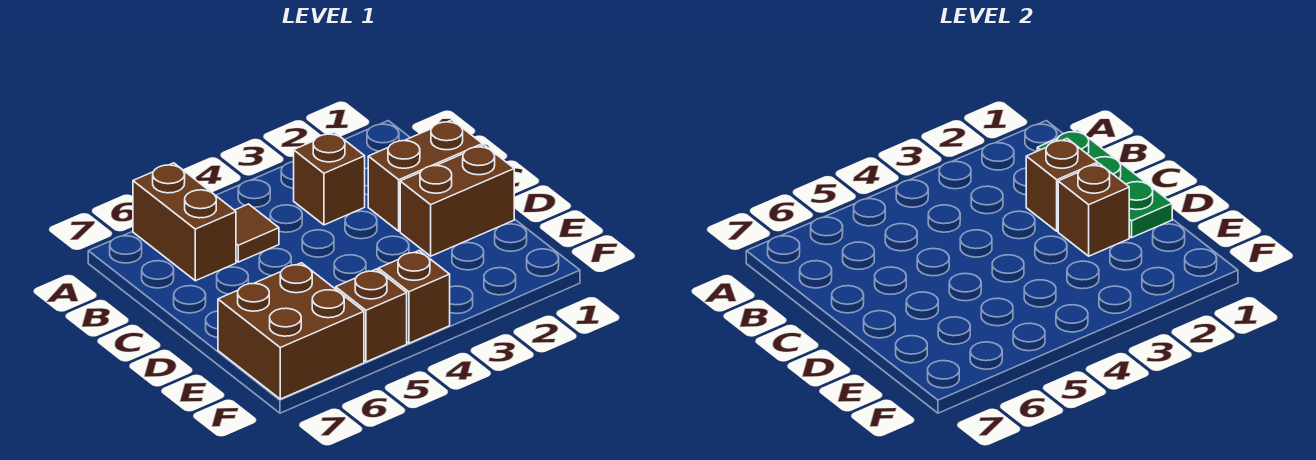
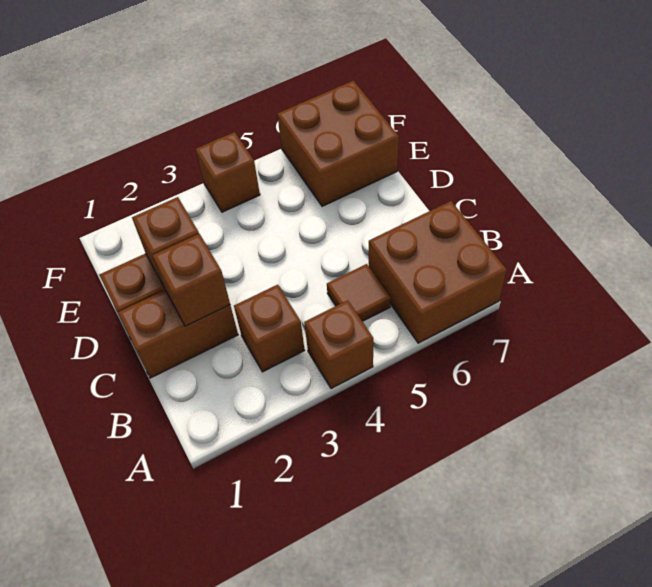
brown 1x2 brick [133,163,236,281] -> brown 2x2 brick [369,201,507,343]
green 1x3 plate [1037,130,1172,238] -> none
brown 1x1 brick [336,269,407,362] -> brown 1x1 brick moved to [304,300,373,389]

